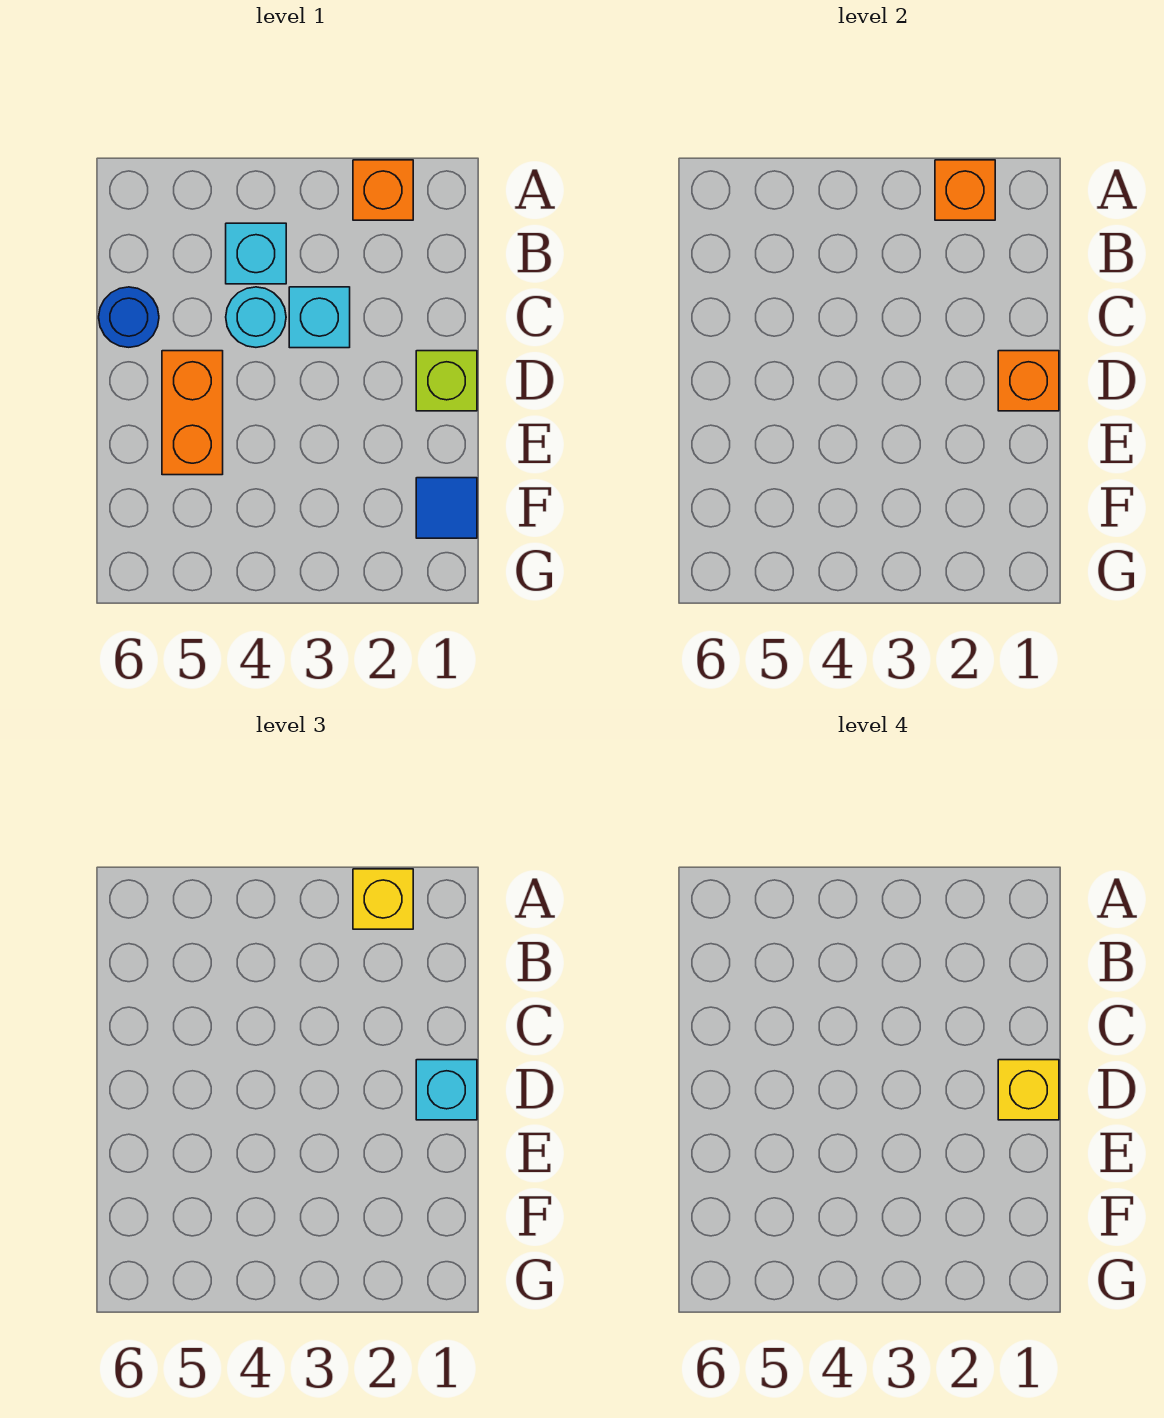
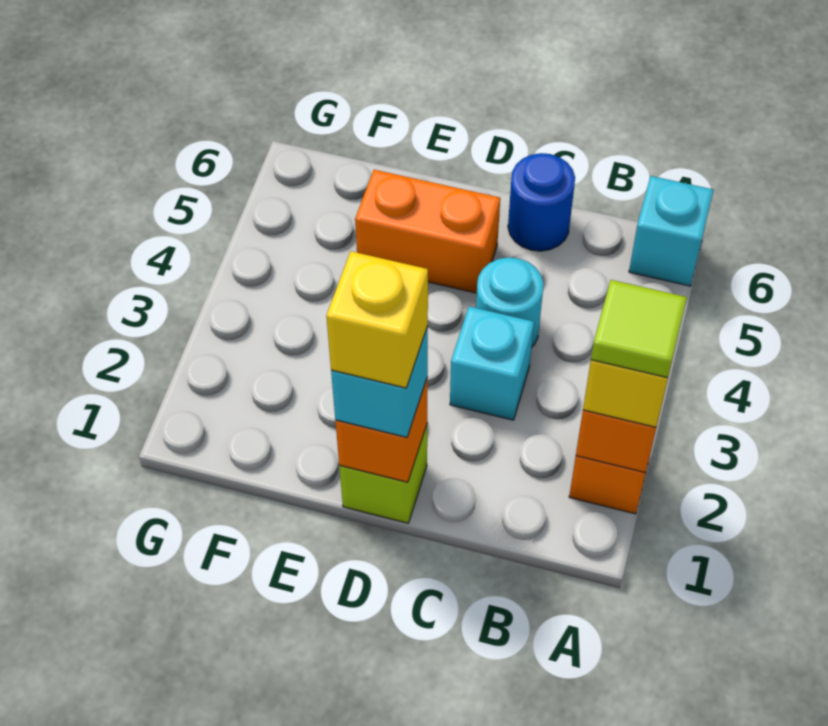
none -> lime 1x1 tile [591,280,687,378]
cyan 1x1 brick [226,223,286,284] -> cyan 1x1 brick moved to [629,176,713,286]
blue 1x1 tile [416,478,477,538] -> none

